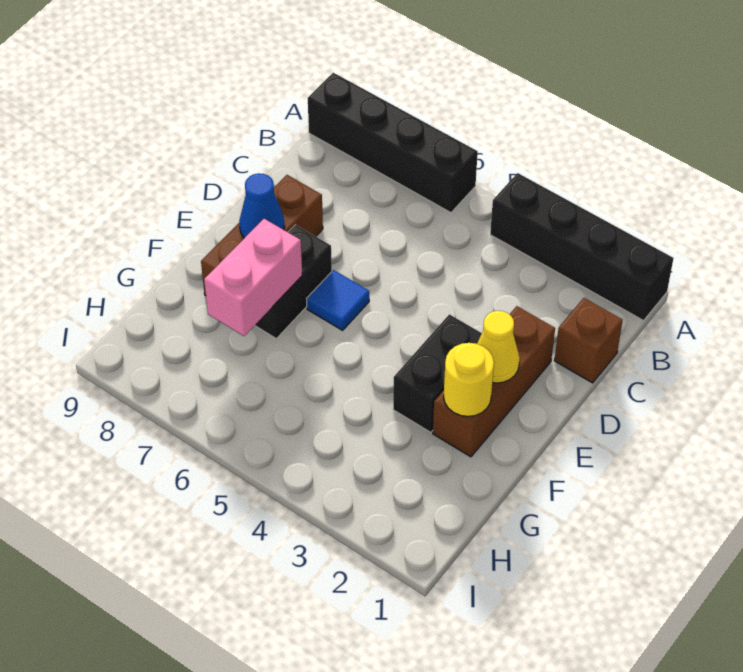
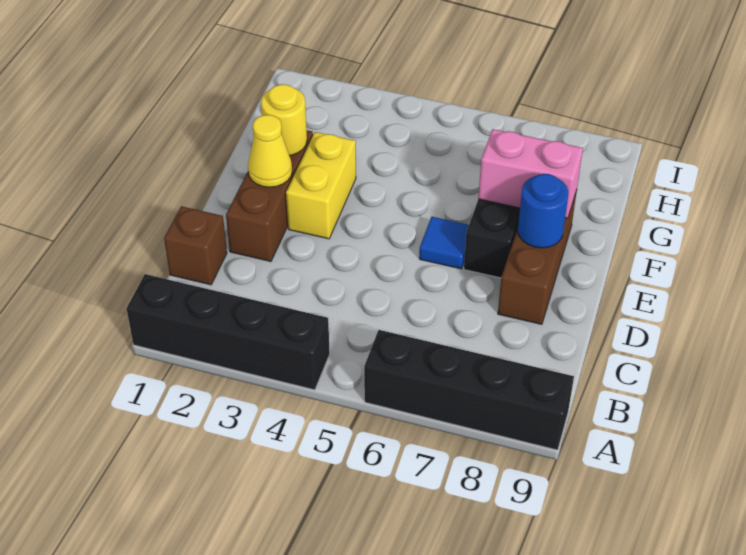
black 1x2 brick [393,314,482,432] -> yellow 1x2 brick [286,132,356,239]
blue 1x1 cone [239,173,284,238] -> blue 1x1 round brick [518,174,568,248]
pink 1x2 brick [204,219,302,336] -> pink 1x2 brick turned to [478,129,583,218]

